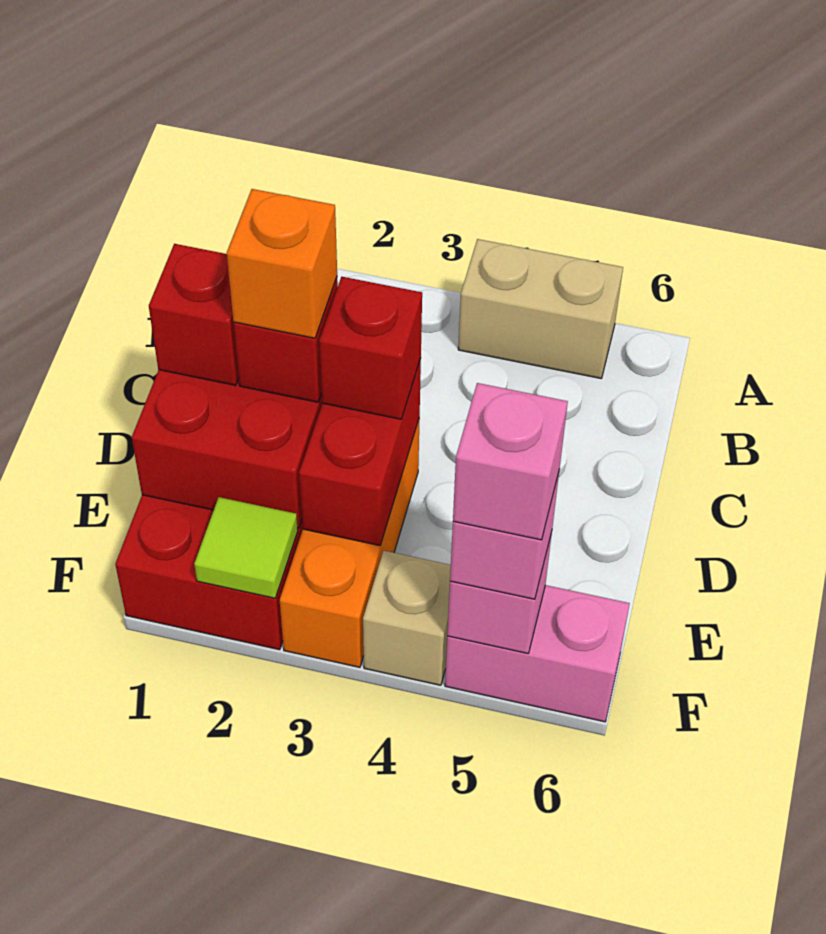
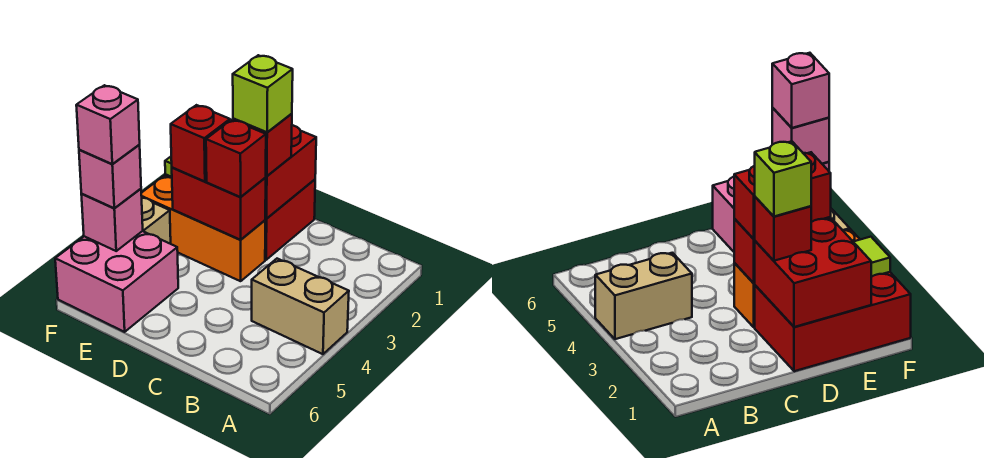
tan 1x2 brick [458,239,623,378] -> tan 1x2 brick turned to [252,259,349,354]
red 1x1 brick [149,244,239,385] -> red 1x1 brick moved to [171,105,230,181]
orange 1x1 brick [227,189,337,338] -> lime 1x1 brick [233,55,293,132]
pink 1x2 brick [445,585,630,722] -> pink 2x2 brick [55,231,178,332]

